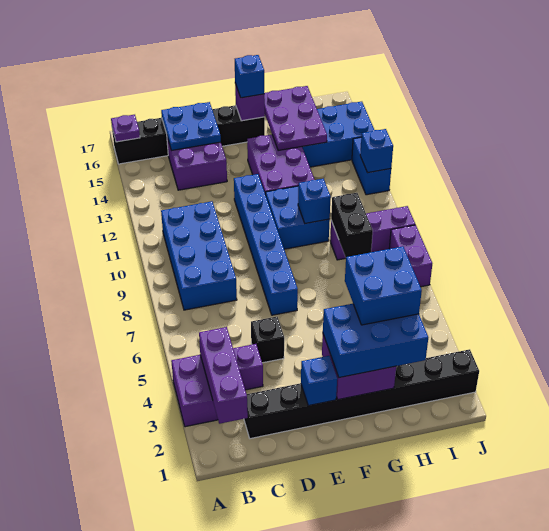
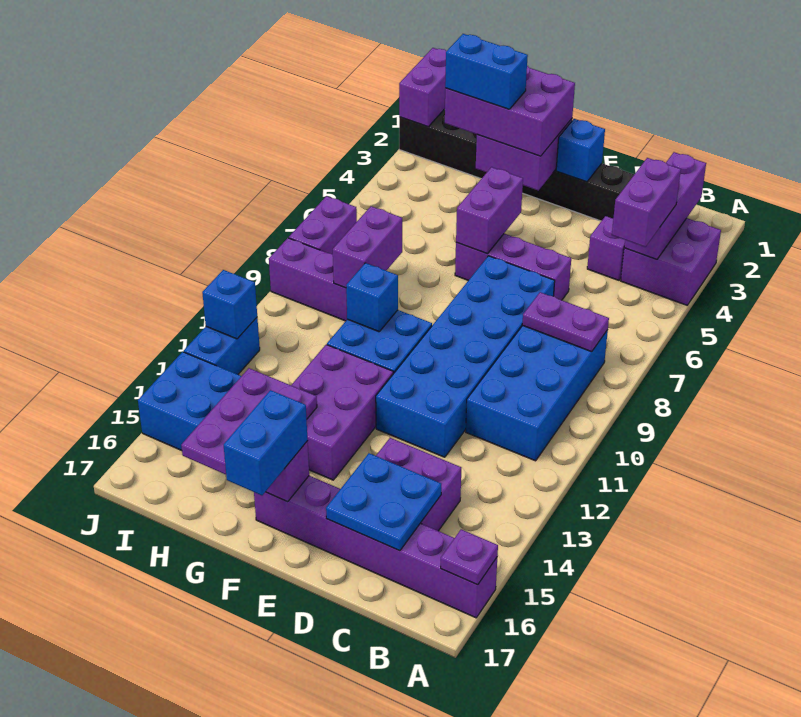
black 1x6 brick [112,105,265,164] -> purple 1x6 brick [254,476,497,618]
none -> purple 1x2 brick [612,158,681,247]
none -> purple 1x2 plate [522,292,609,352]
black 1x1 brick [251,317,284,363] -> none
none -> purple 1x3 brick [455,234,571,300]
blue 1x6 brick [234,174,298,315] -> blue 2x6 brick [376,256,555,457]
blue 2x3 brick [323,304,428,378] -> purple 2x3 brick [445,66,575,156]
none -> purple 1x2 brick [456,167,523,254]
blue 1x1 brick [235,55,264,98] -> blue 1x2 brick [224,390,308,495]
blue 2x2 brick [345,246,422,325] -> blue 1x2 brick [445,34,528,109]
black 1x2 brick [331,193,373,257] -> purple 1x2 brick [333,206,402,288]
none -> purple 1x2 brick [399,48,446,127]

